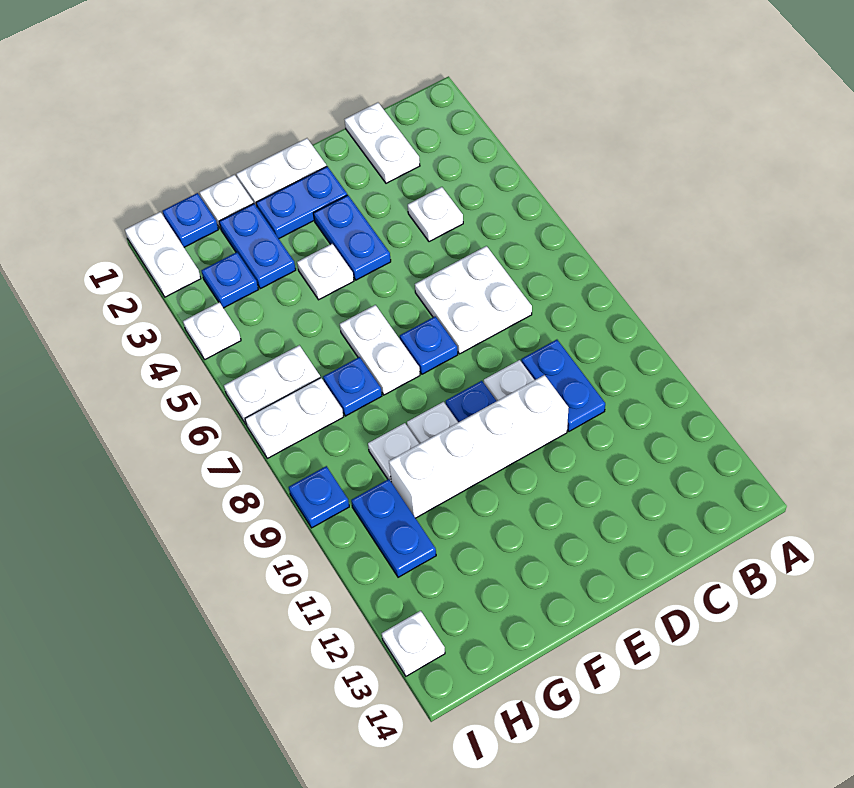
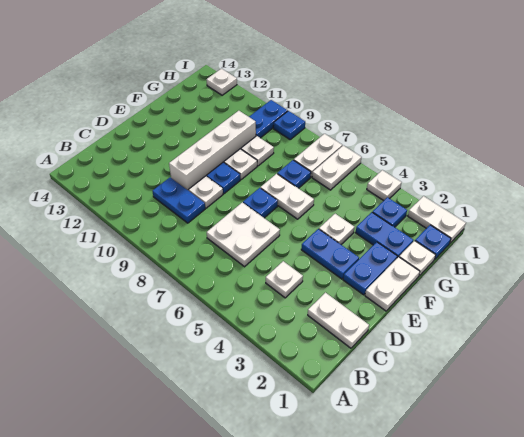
blue 1x2 plate [351,479,436,577] -> blue 1x2 plate turned to [249,100,287,138]

